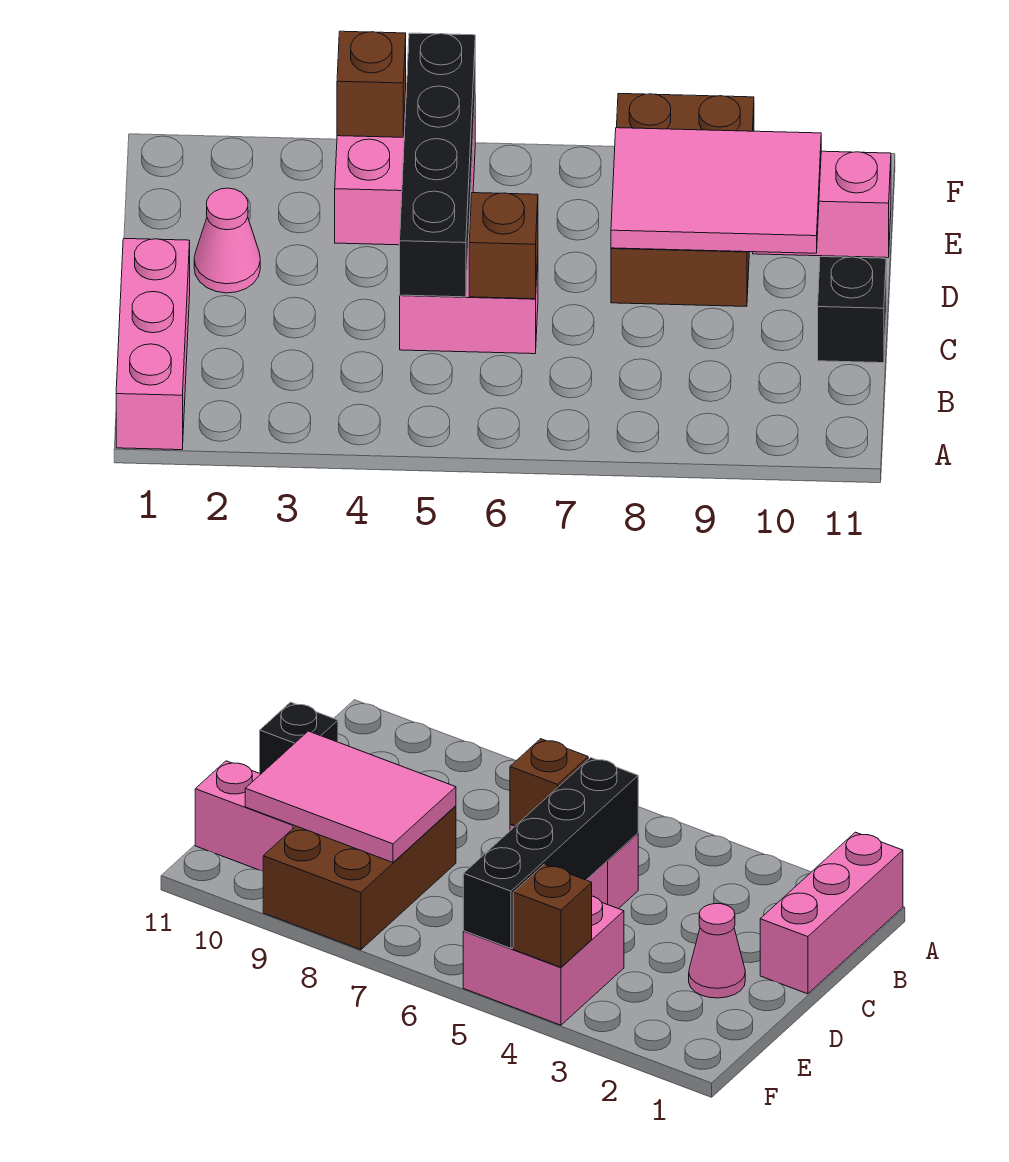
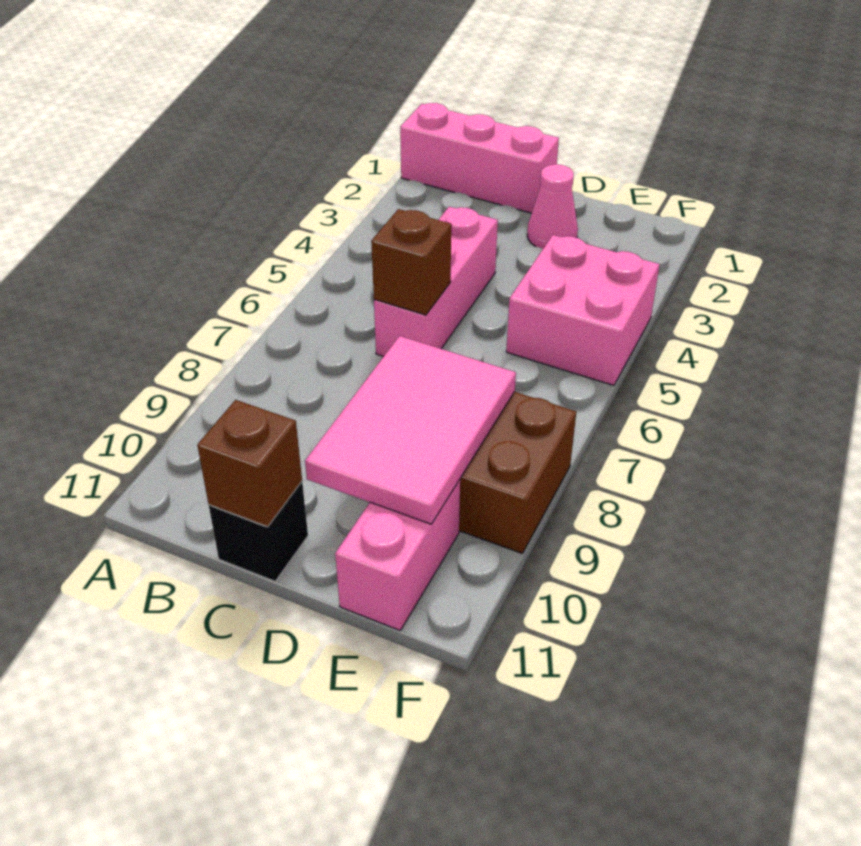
pink 1x2 brick [400,247,538,354] -> pink 1x3 brick [374,207,498,356]
black 1x4 brick [400,33,475,297] -> none
brown 1x1 brick [337,31,406,137] -> brown 1x1 brick moved to [197,400,302,527]

